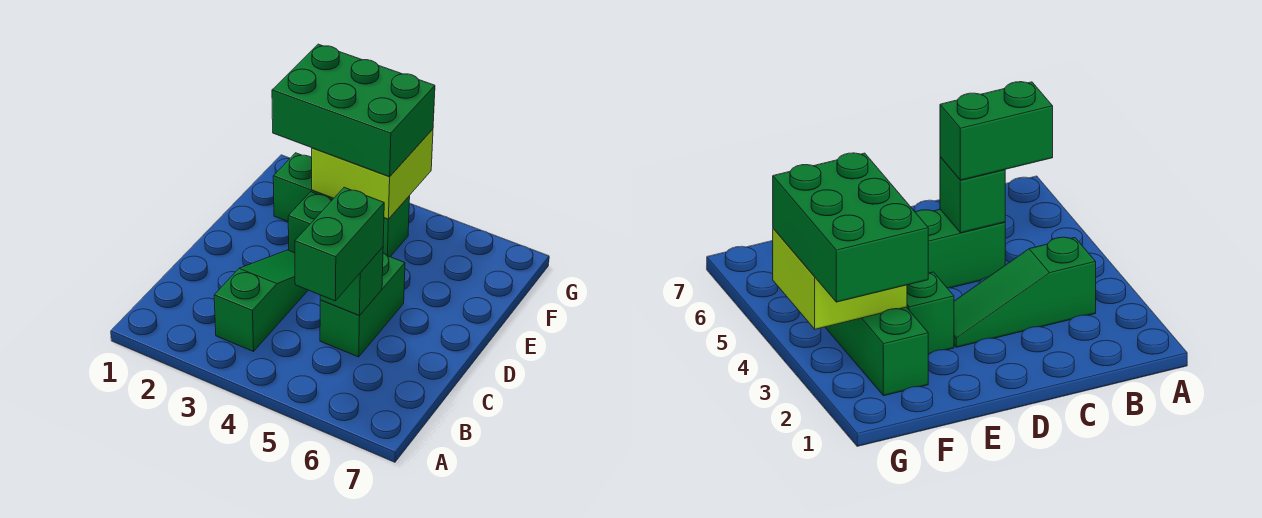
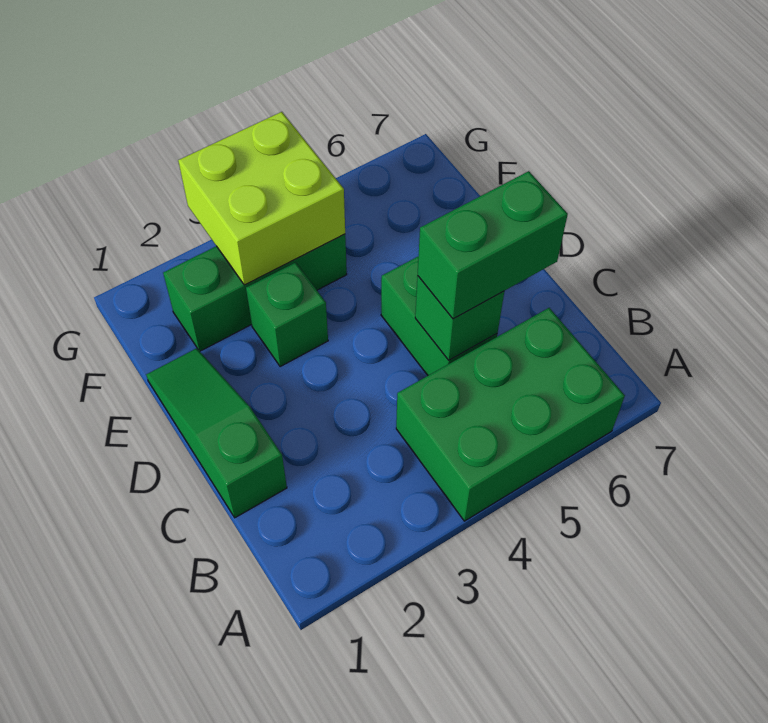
green 1x3 slope [214,250,308,352] -> green 1x3 slope moved to [146,348,287,518]
green 1x2 brick [295,187,384,301] -> green 1x2 brick turned to [418,171,568,319]
green 2x3 brick [272,44,435,177] -> green 2x3 brick moved to [396,308,625,521]

